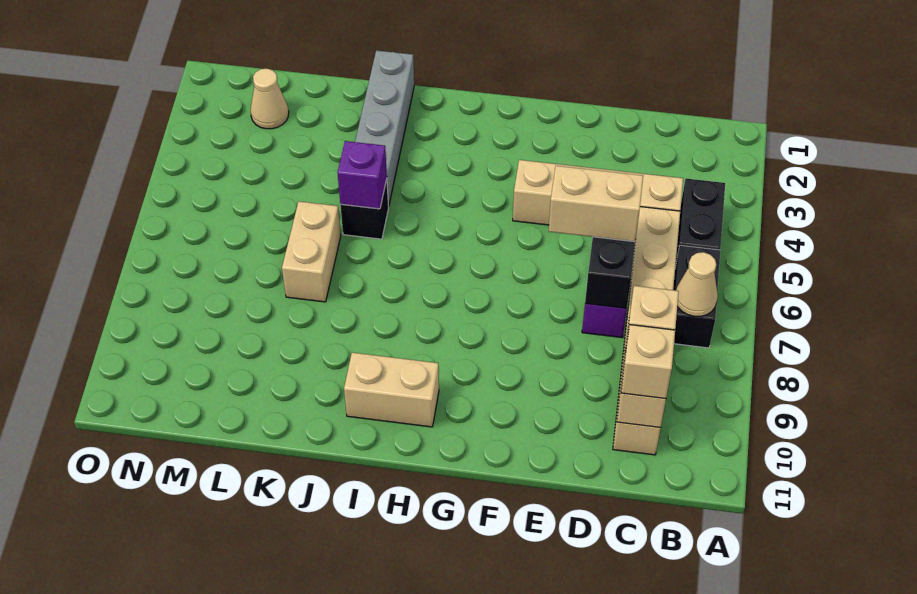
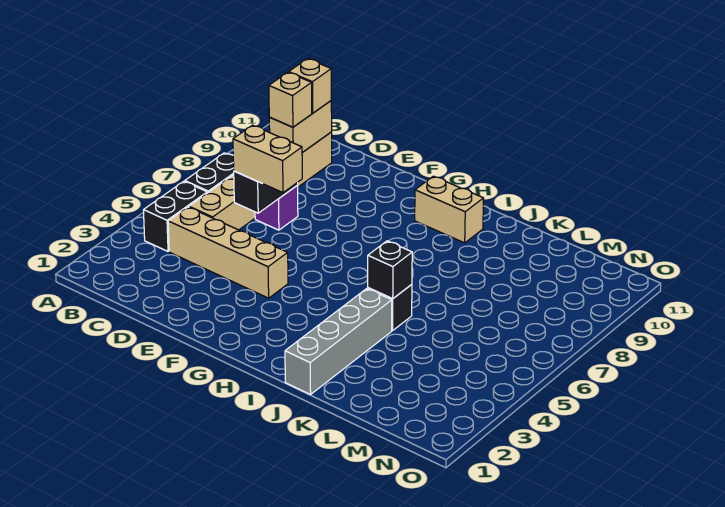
tan 1x1 cone [676,252,718,316] -> none
purple 1x1 brick [338,141,387,209] -> black 1x1 brick [368,241,412,299]
tan 1x2 brick [282,201,341,302] -> none
tan 1x1 cone [251,69,289,129] -> none

